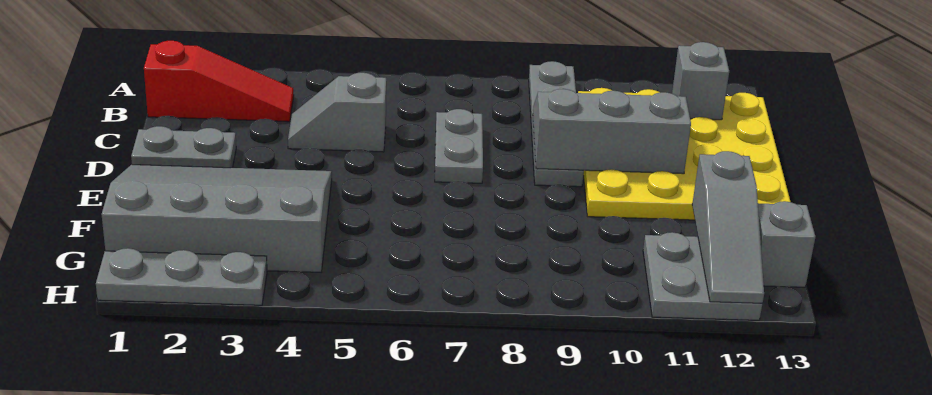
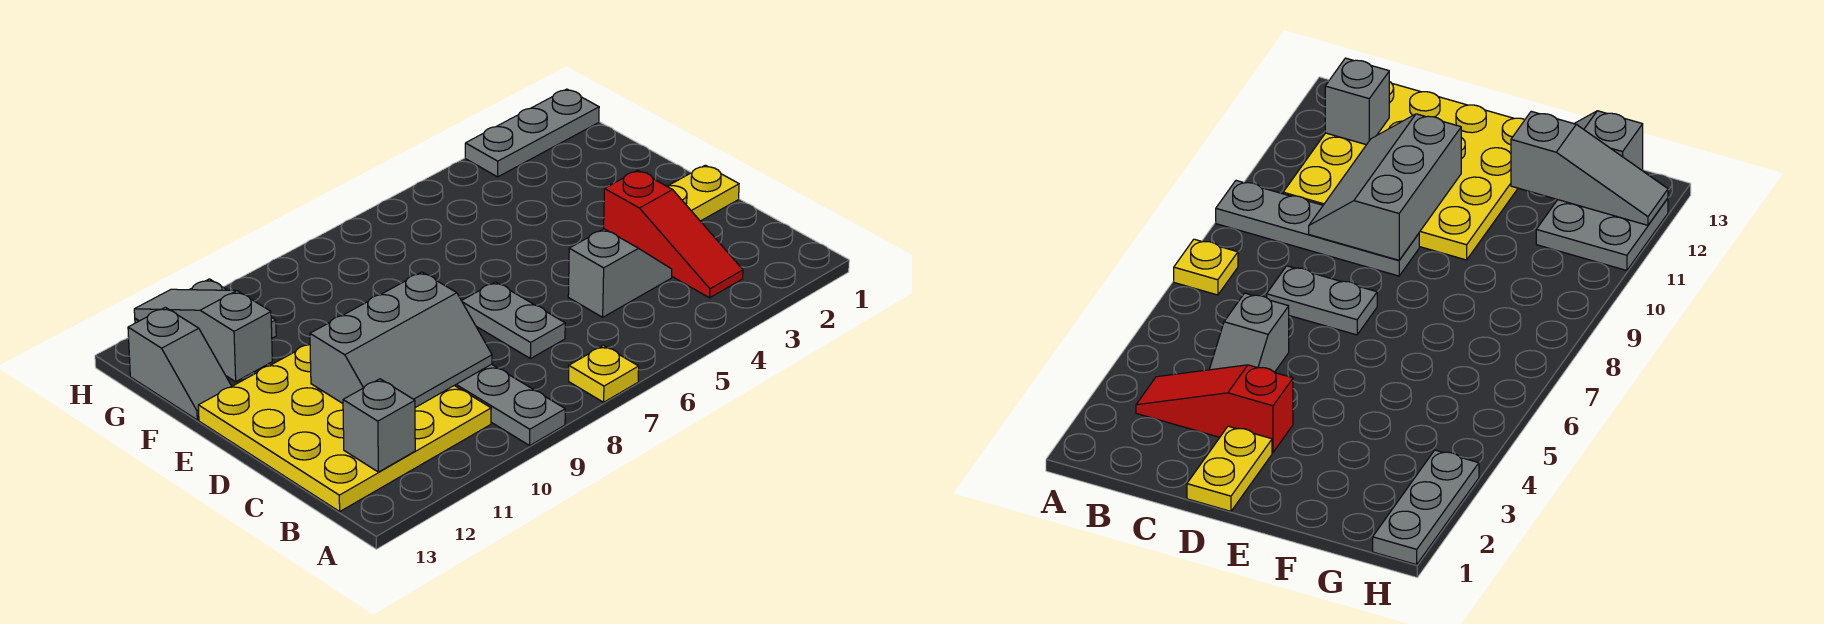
none -> yellow 1x1 plate [569,346,639,402]
red 1x3 slope [144,41,294,122] -> red 1x3 slope turned to [604,170,743,298]
grey 1x2 plate [131,126,236,168] -> yellow 1x2 plate [667,165,739,221]
grey 3x4 slope [102,165,332,272] -> none

